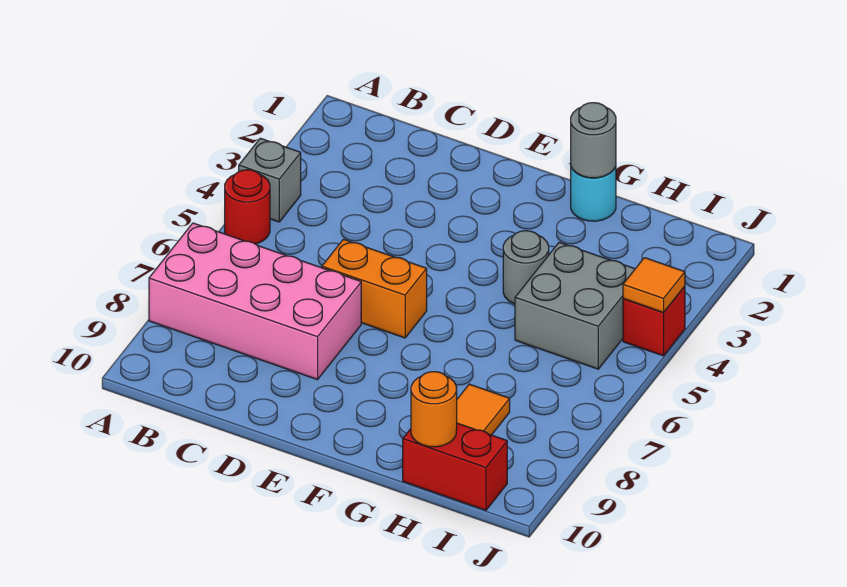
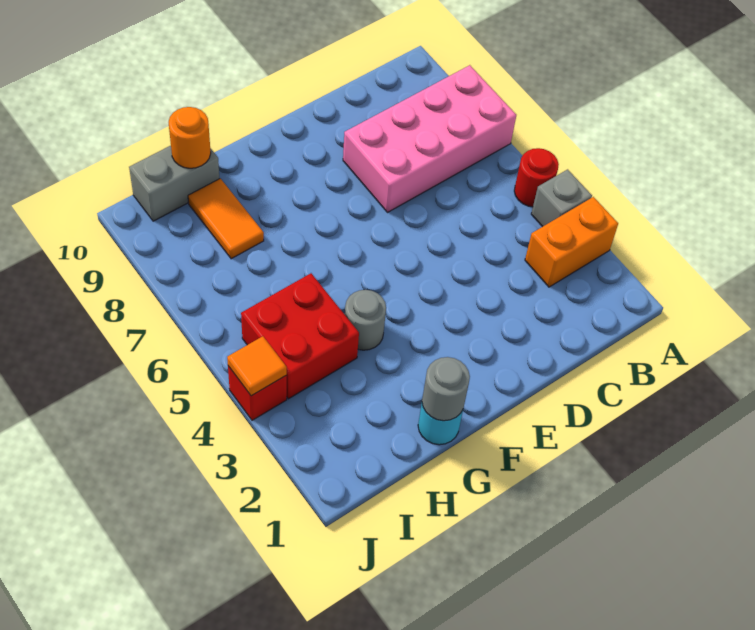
orange 1x2 brick [322,239,427,338] -> orange 1x2 brick moved to [525,197,618,287]
grey 2x2 brick [515,242,635,369] -> red 2x2 brick [241,273,359,399]
red 1x2 brick [403,423,507,510] -> grey 1x2 brick [129,146,220,221]

